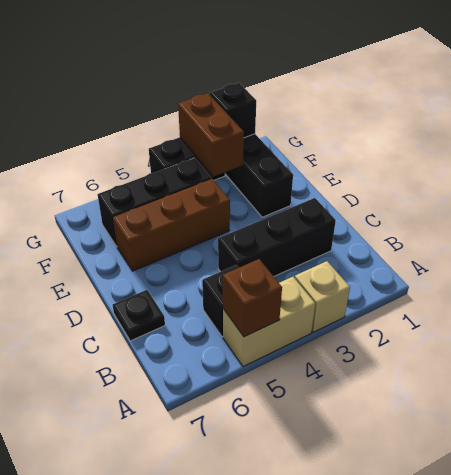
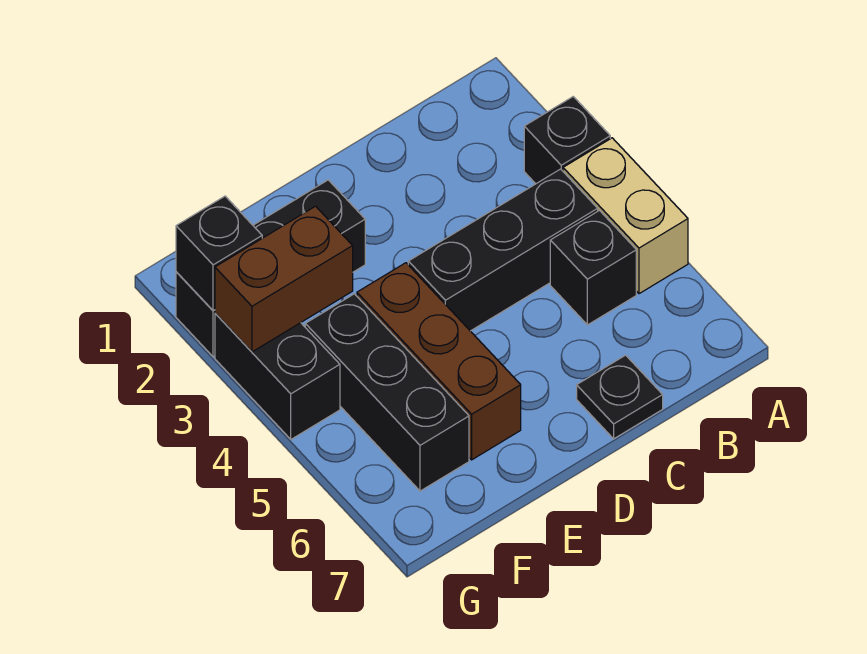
tan 1x1 brick [295,261,350,332] -> black 1x1 brick [524,97,610,184]
brown 1x1 brick [223,259,282,337] -> none
black 1x3 brick [218,198,336,276] -> black 1x3 brick turned to [408,169,598,331]

